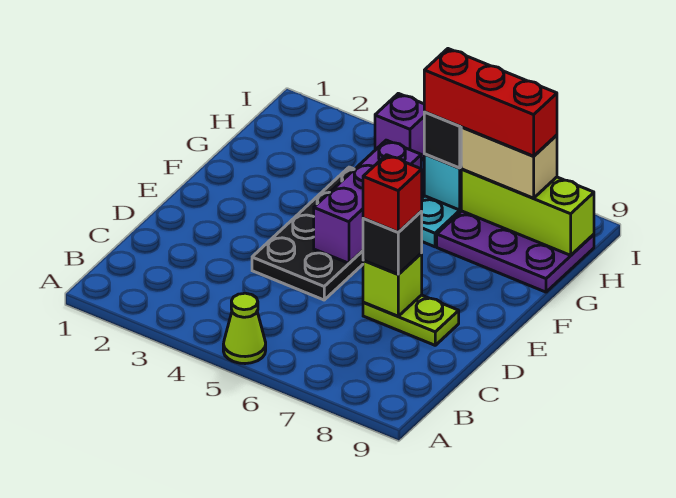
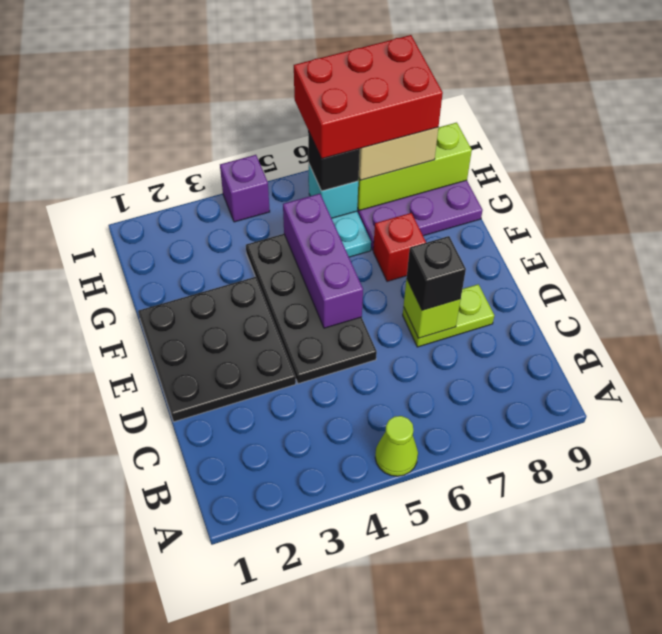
none -> black 3x3 plate [138,277,296,422]
red 1x1 brick [363,155,422,232] -> red 1x1 brick moved to [373,213,426,281]
red 1x3 brick [424,49,557,156] -> red 2x3 brick [294,35,443,159]

